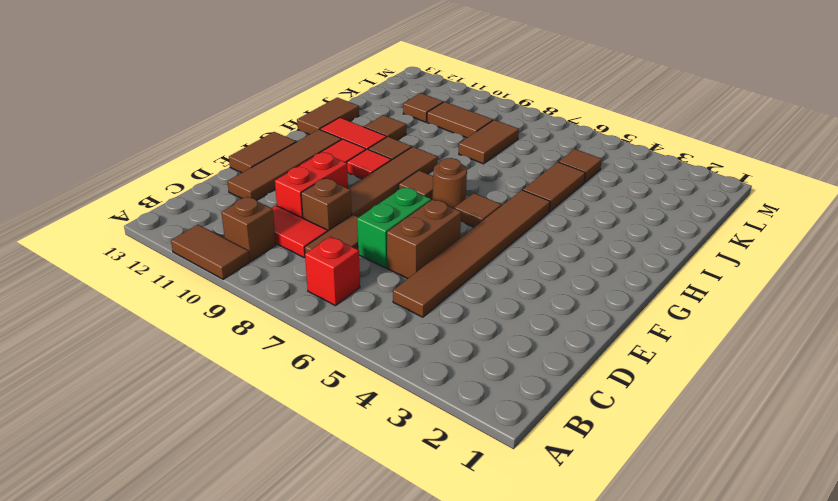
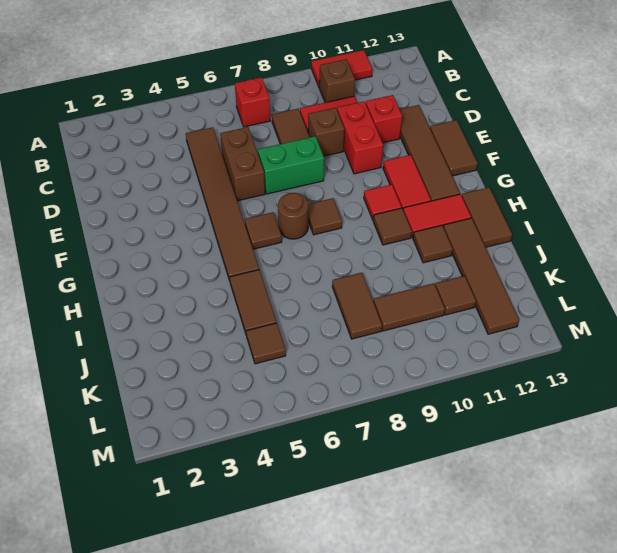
brown 1x2 tile [171,225,250,279] -> red 1x2 tile [311,50,372,87]
green 1x2 brick [357,187,431,268] -> green 1x2 brick turned to [258,136,324,194]
none -> red 1x1 brick [366,95,402,143]
brown 1x4 tile [348,147,438,217] -> brown 1x4 tile moved to [443,218,519,334]

